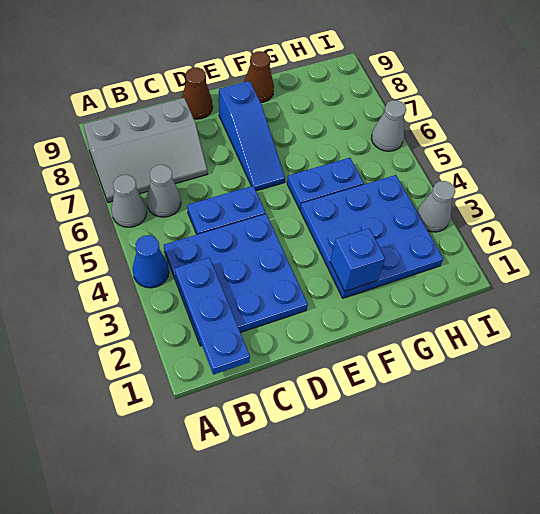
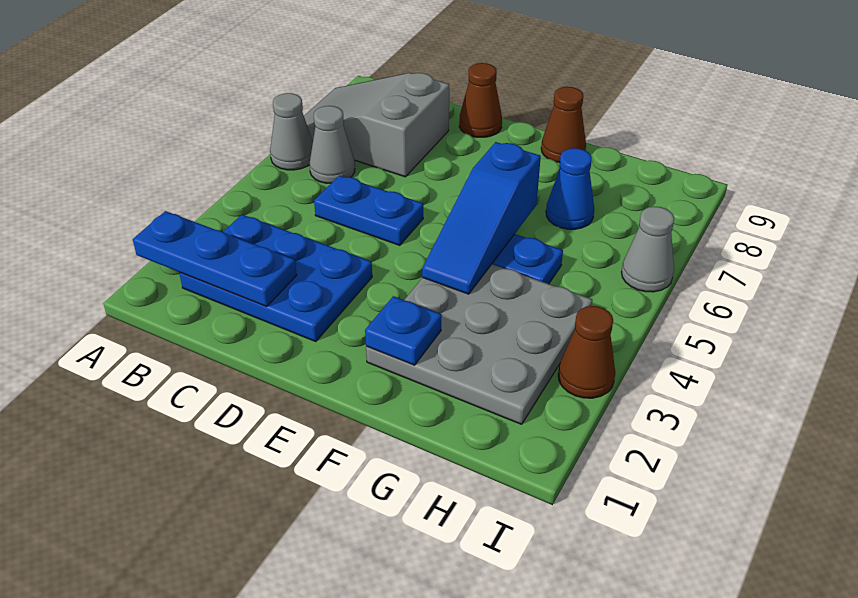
blue 1x1 cone [133,235,169,288] -> blue 1x1 cone moved to [546,148,594,229]
grey 2x3 slope [83,98,207,203] -> grey 2x3 slope turned to [304,73,449,177]
blue 1x3 plate [175,257,250,375] -> blue 1x3 plate turned to [133,211,297,307]
blue 3x3 plate [164,214,308,346] -> blue 2x3 plate [179,215,372,342]
blue 1x3 slope [219,81,285,191] -> blue 1x3 slope moved to [422,142,541,294]
blue 3x3 plate [300,175,443,298] -> grey 3x3 plate [366,264,592,424]
blue 1x1 brick [330,228,385,291] -> blue 1x1 plate [365,296,442,365]
grey 1x1 cone [417,181,455,232] -> brown 1x1 cone [558,306,615,398]

